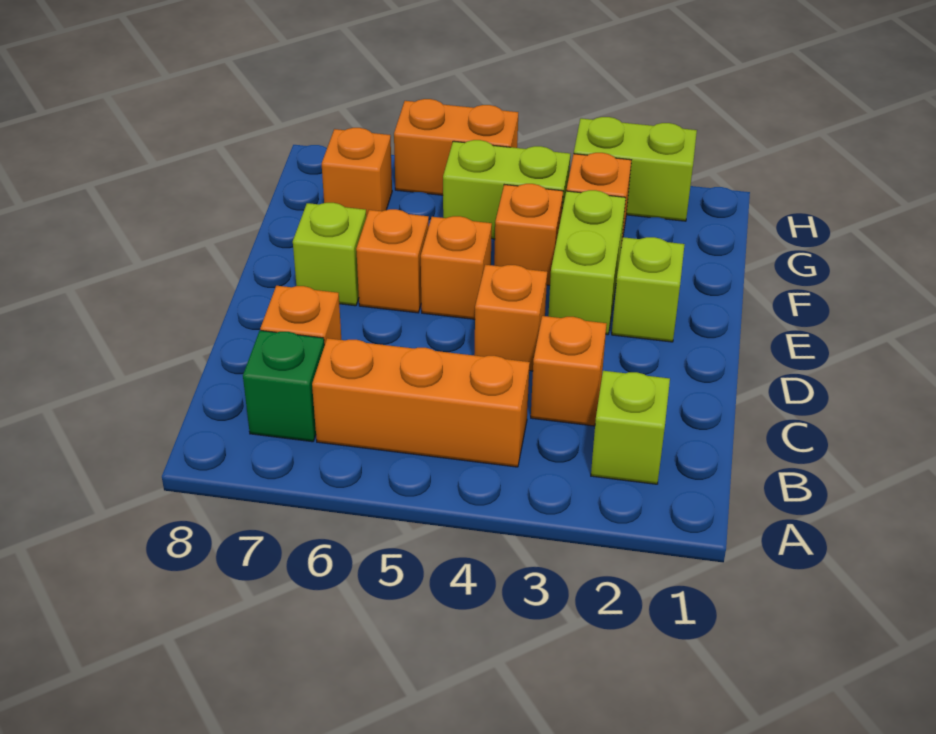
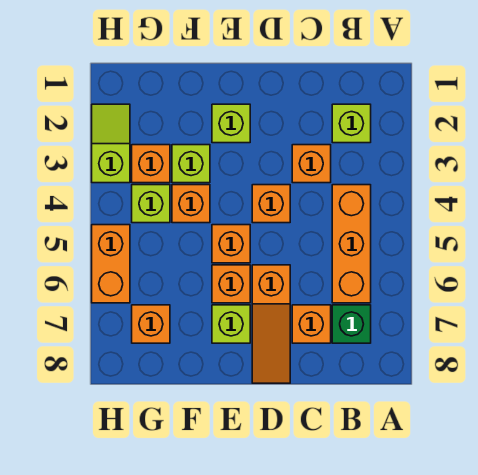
none -> orange 1x3 slope [252,265,290,383]
lime 1x2 brick [548,190,626,335] -> lime 1x1 brick [172,145,210,183]
lime 1x2 brick [443,140,570,239] -> lime 1x1 brick [132,185,170,223]
lime 1x2 brick [574,117,697,221] -> lime 1x2 slope [92,104,130,183]

